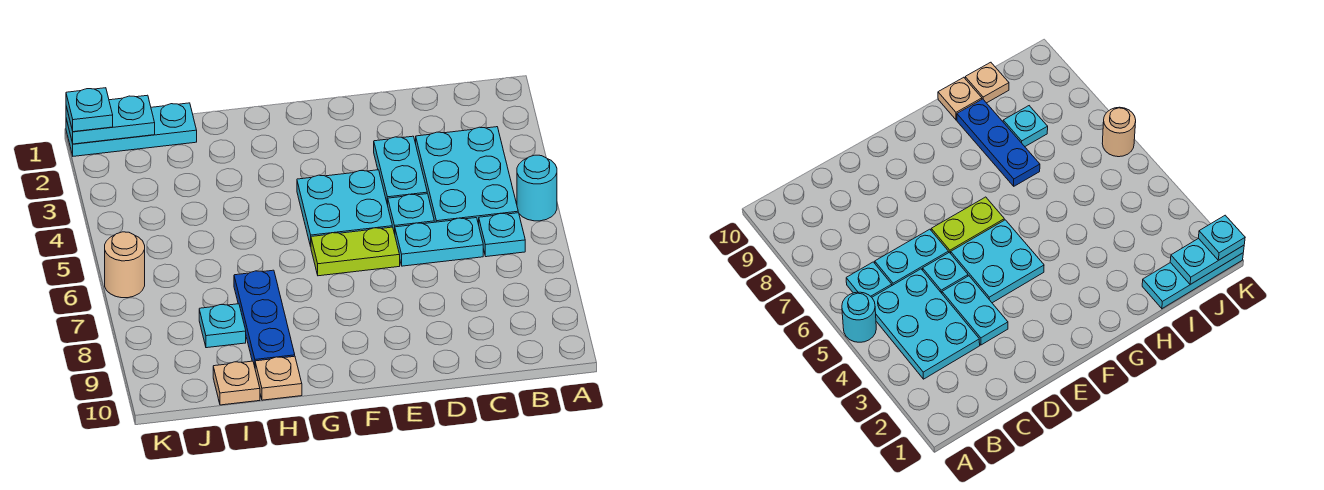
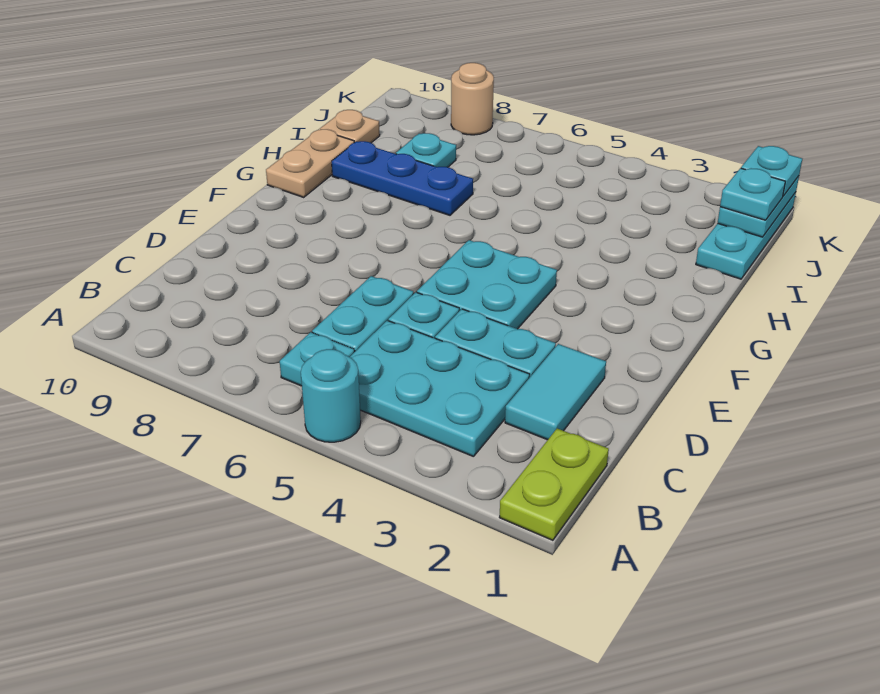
none -> cyan 1x2 tile [505,344,606,440]
lime 1x2 plate [311,227,400,276] -> lime 1x2 plate moved to [499,428,609,540]
tan 1x1 plate [255,356,302,400] -> tan 1x2 plate [266,129,354,197]
none -> cyan 1x1 plate [720,168,785,220]
tan 1x1 round brick [105,232,145,298] -> tan 1x1 round brick moved to [451,63,494,135]

